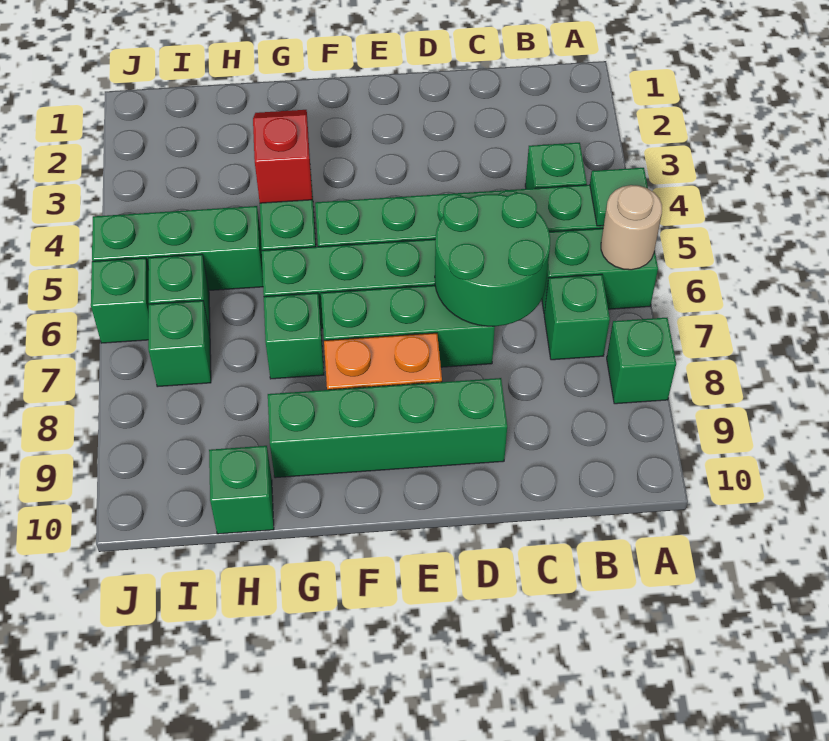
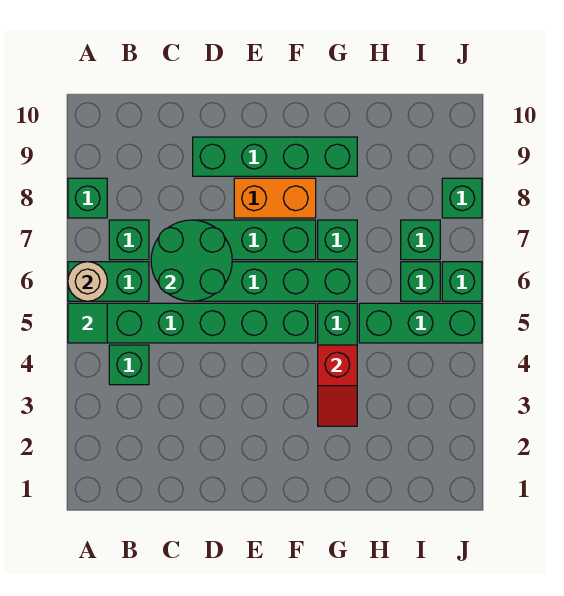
green 1x1 brick [209,446,274,534] -> green 1x1 brick moved to [442,178,482,218]

